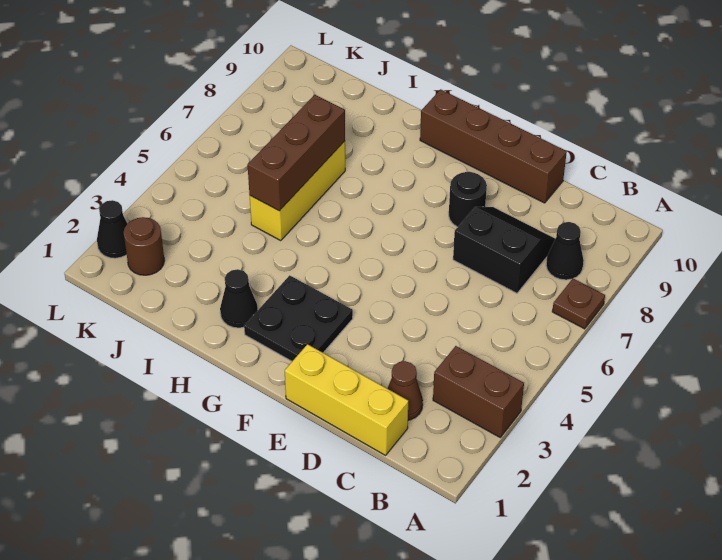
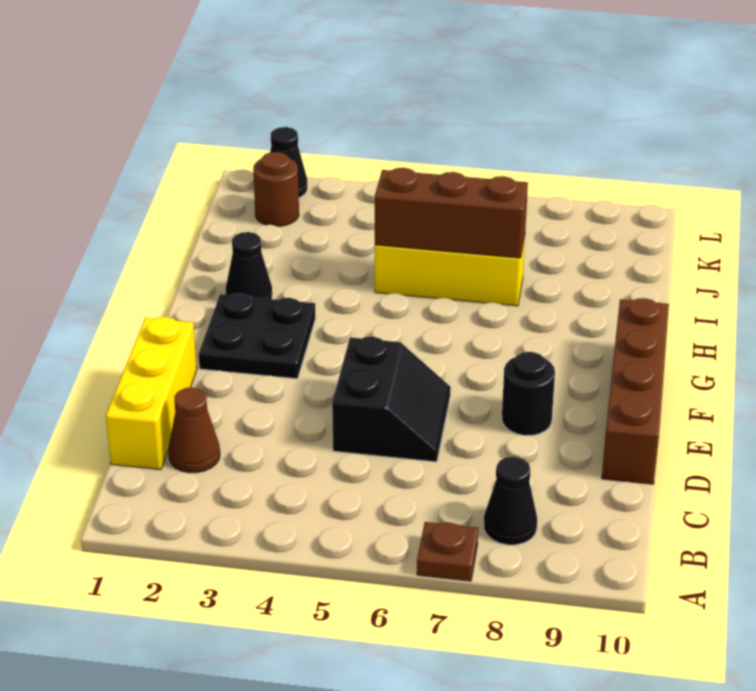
brown 1x2 brick [433,346,524,437] -> none
black 2x2 slope [453,207,555,293] -> black 2x2 slope moved to [332,337,451,462]

